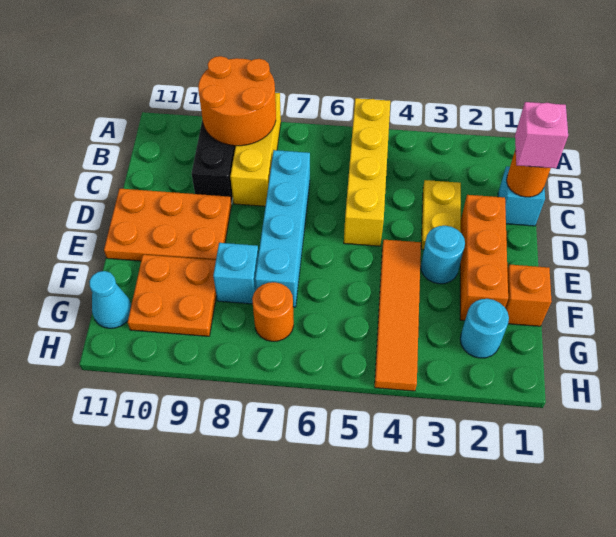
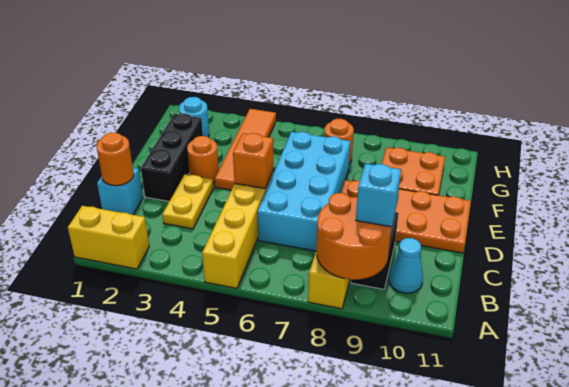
none -> yellow 1x2 brick [68,206,149,269]
pink 1x1 brick [515,102,568,168] -> none
cyan 1x4 brick [255,150,310,307] -> cyan 2x4 brick [258,132,350,251]
orange 1x3 brick [460,195,508,320] -> black 1x3 brick [141,114,203,201]
orange 2x3 plate [104,189,231,261] -> orange 2x4 plate [341,180,471,253]
cyan 1x1 round brick [421,226,465,284] -> orange 1x1 round brick [187,136,219,183]
orange 1x1 brick [505,264,552,326] -> orange 1x1 brick moved to [233,133,274,189]
cyan 1x1 brick [213,243,259,304] -> cyan 1x1 brick moved to [356,164,401,227]
cyan 1x1 cone [89,271,131,328] -> cyan 1x1 cone moved to [389,238,423,293]

